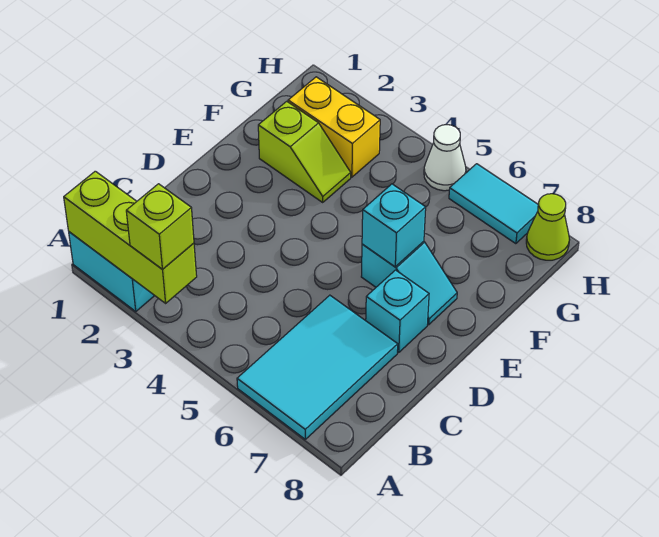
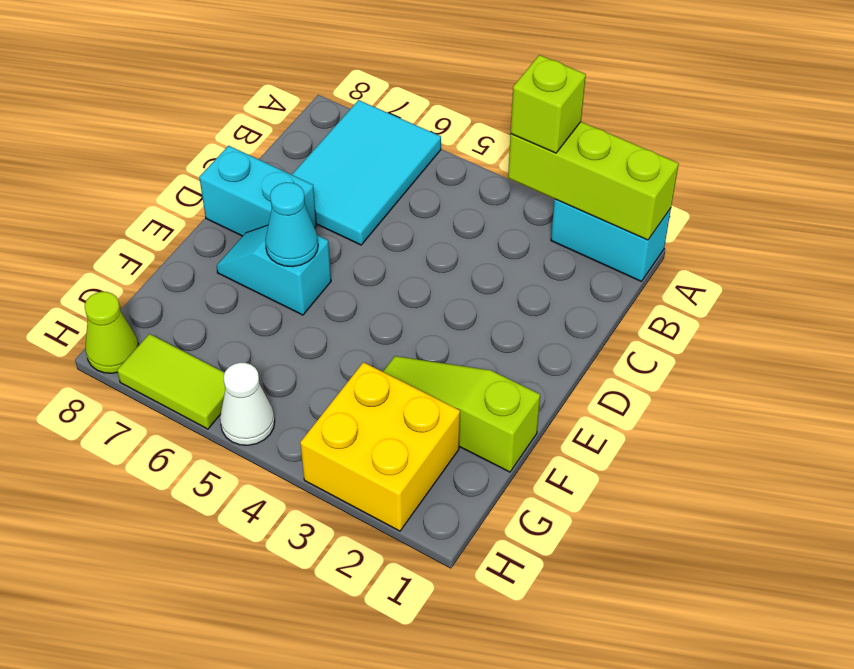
cyan 1x1 brick [366,270,429,352] -> cyan 1x2 brick [199,146,316,236]
cyan 1x1 brick [362,184,426,267] -> cyan 1x1 cone [265,182,318,267]
lime 1x2 slope [258,101,351,202] -> lime 1x3 slope [383,356,540,472]
yellow 1x2 brick [288,77,380,177] -> yellow 2x2 brick [300,362,460,531]
cyan 1x2 tile [449,164,538,244] -> lime 1x2 tile [117,334,225,429]

